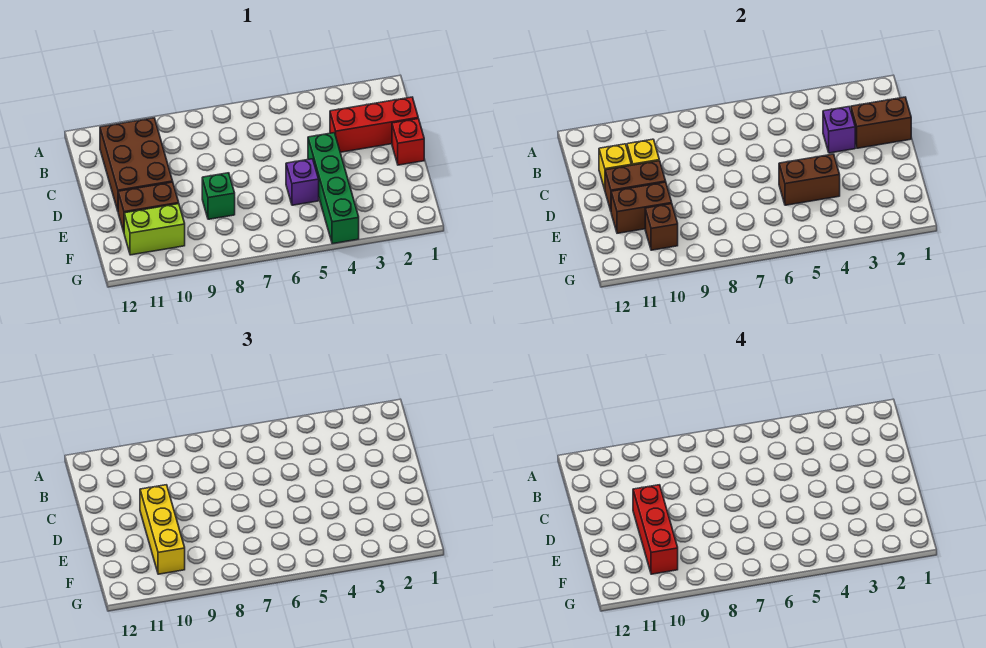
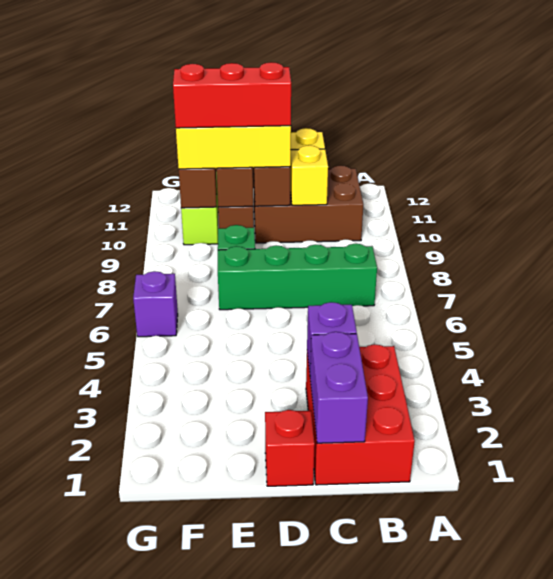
red 1x3 brick [330,97,418,152] -> red 2x3 brick [306,344,415,485]
brown 1x2 brick [851,97,911,148] -> purple 1x2 brick [310,332,368,443]
green 1x4 brick [308,133,359,244] -> green 1x4 brick moved to [218,244,377,310]
brown 1x2 brick [779,154,840,205] -> none
purple 1x1 brick [286,159,319,205] -> purple 1x1 brick moved to [133,271,178,337]

